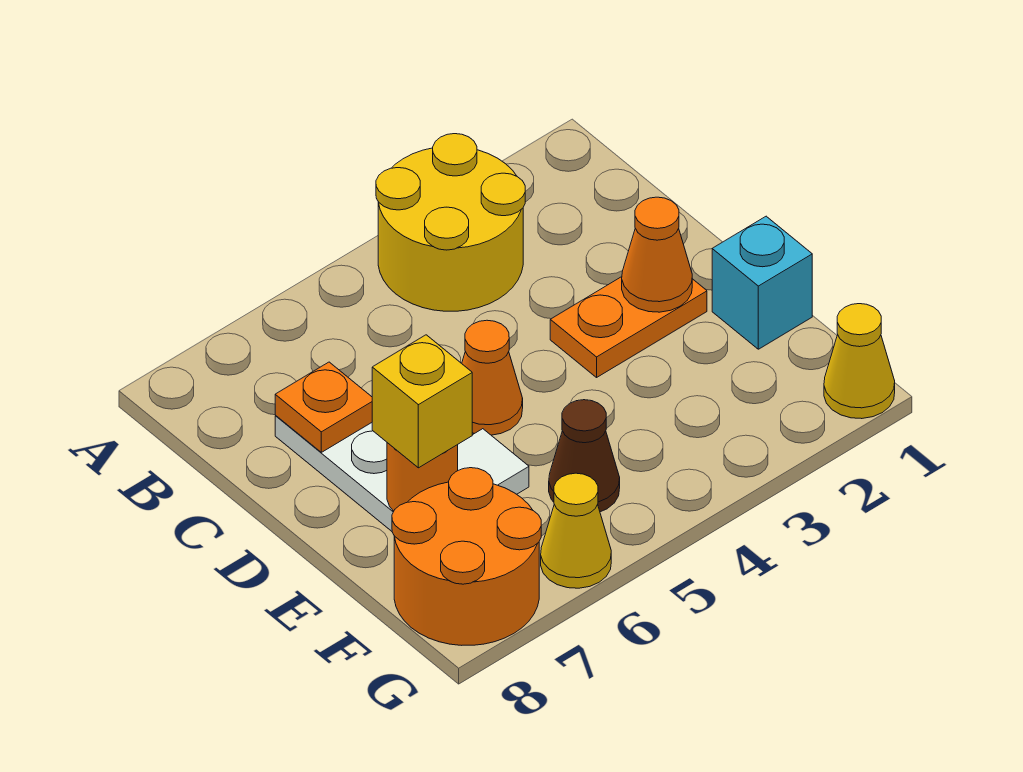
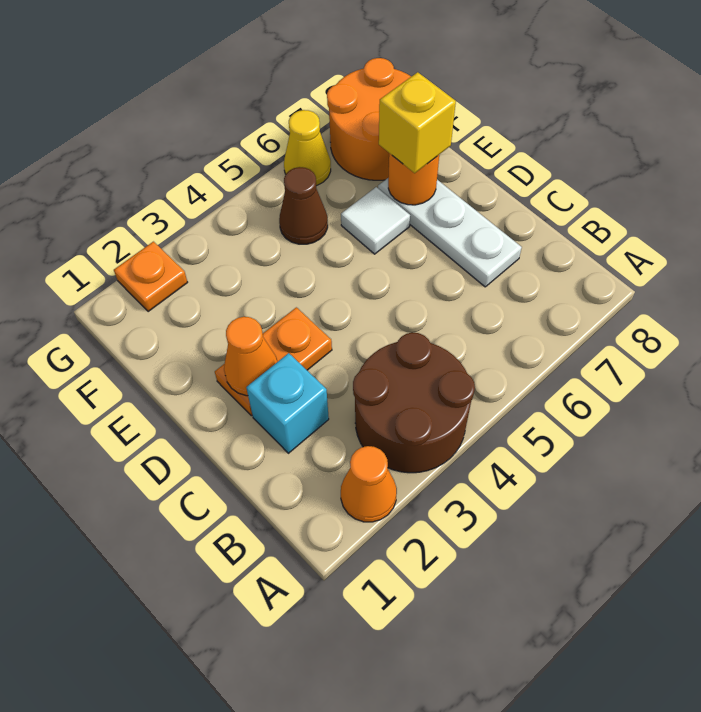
yellow 2x2 round brick [376,134,525,311] -> brown 2x2 round brick [353,333,475,473]
orange 1x1 plate [275,362,372,452] -> orange 1x1 plate moved to [114,242,188,312]
orange 1x1 cone [462,320,523,435] -> orange 1x1 cone moved to [341,446,397,522]
cyan 1x1 brick [712,216,812,349] -> cyan 1x1 brick moved to [246,353,329,453]
yellow 1x1 cone [824,304,895,419] -> none

